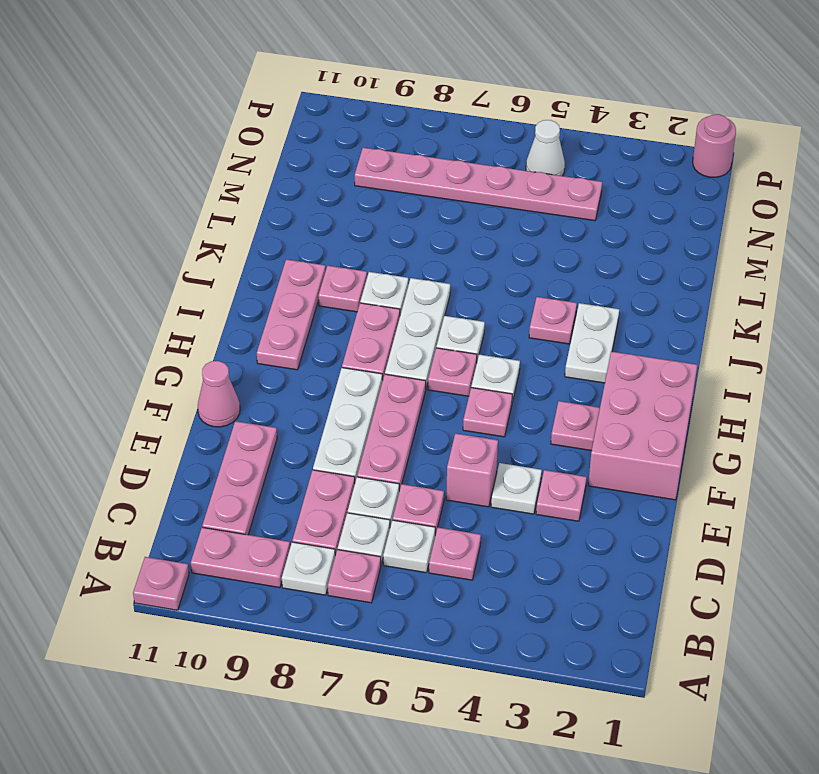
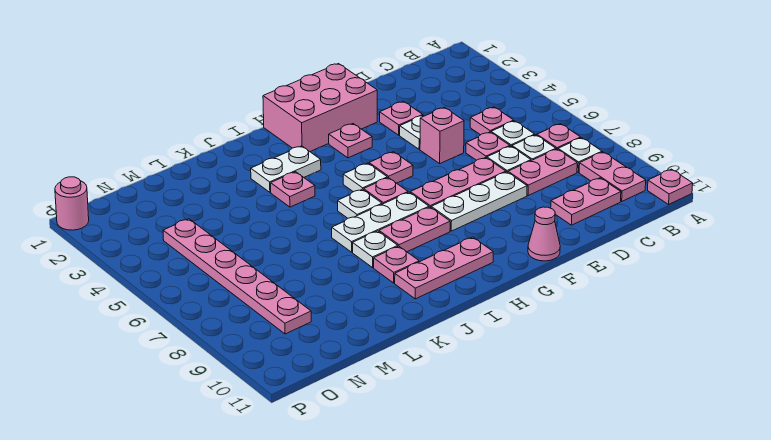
pink 1x3 plate [202,421,277,535] -> pink 1x2 plate [551,178,621,225]
white 1x1 cone [526,120,565,176] -> none

